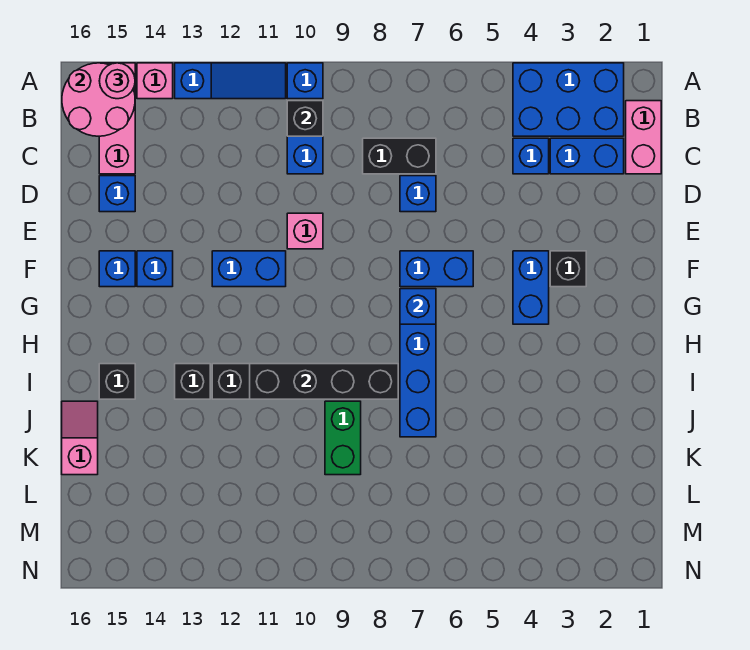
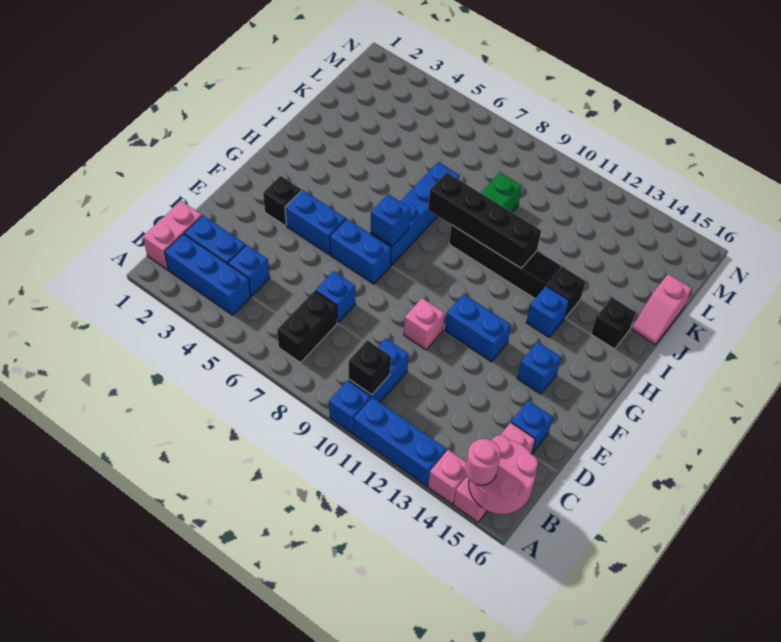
blue 2x3 brick [513,63,624,136] -> blue 1x3 brick [165,234,251,315]
blue 1x3 slope [175,63,286,99] -> blue 1x3 brick [354,397,447,486]
black 1x2 brick [363,138,436,174] -> black 1x2 brick turned to [277,291,337,363]
blue 1x2 brick [513,251,549,324] -> blue 1x2 brick turned to [285,190,346,254]
blue 1x1 brick [99,251,135,287] -> blue 1x1 brick moved to [526,286,569,337]

